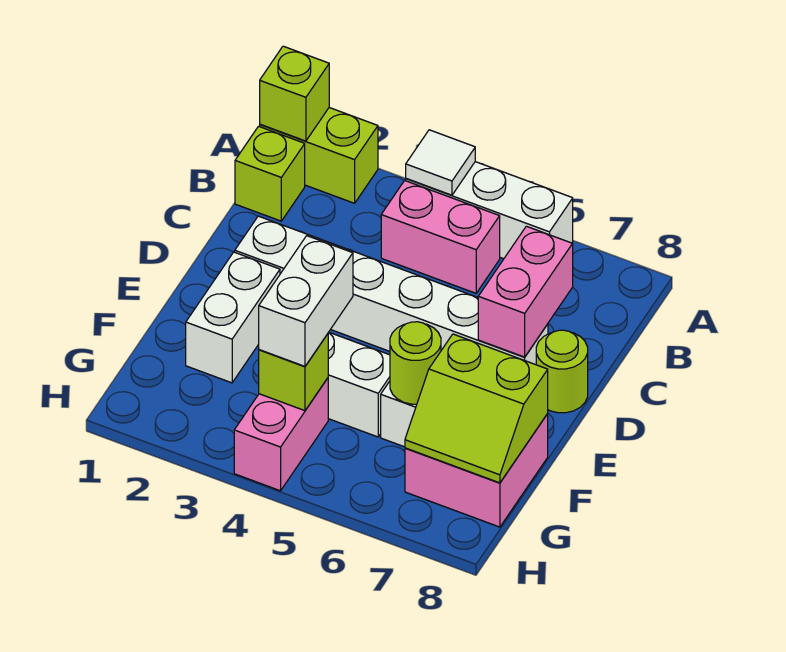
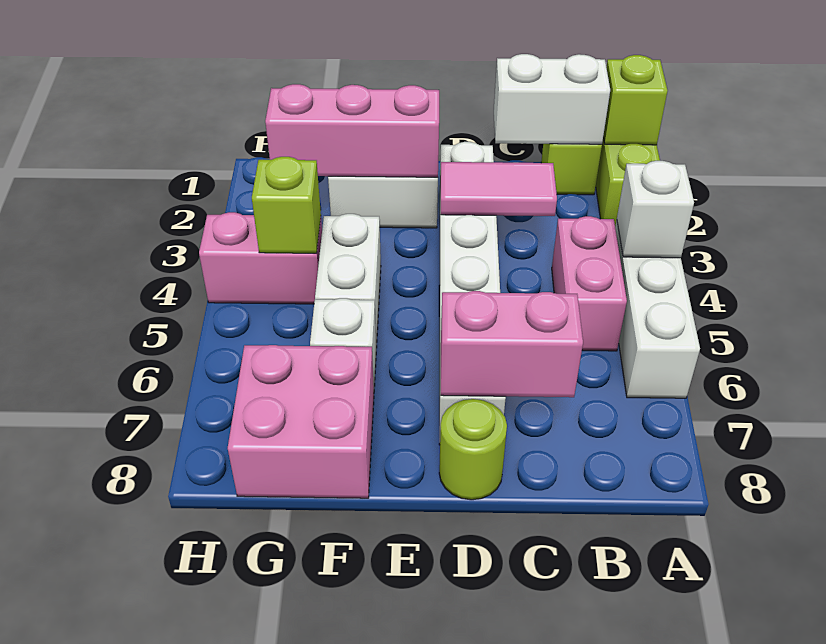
white 1x1 tile [406,130,475,195] -> white 1x1 brick [617,161,694,258]
none -> pink 1x2 tile [441,162,557,216]
none -> pink 1x3 brick [265,84,439,177]
white 1x2 brick [259,236,353,366] -> white 1x2 brick moved to [494,54,610,144]
lime 1x1 round brick [390,322,441,404] -> none
lime 2x2 slope [405,334,548,483] -> none

